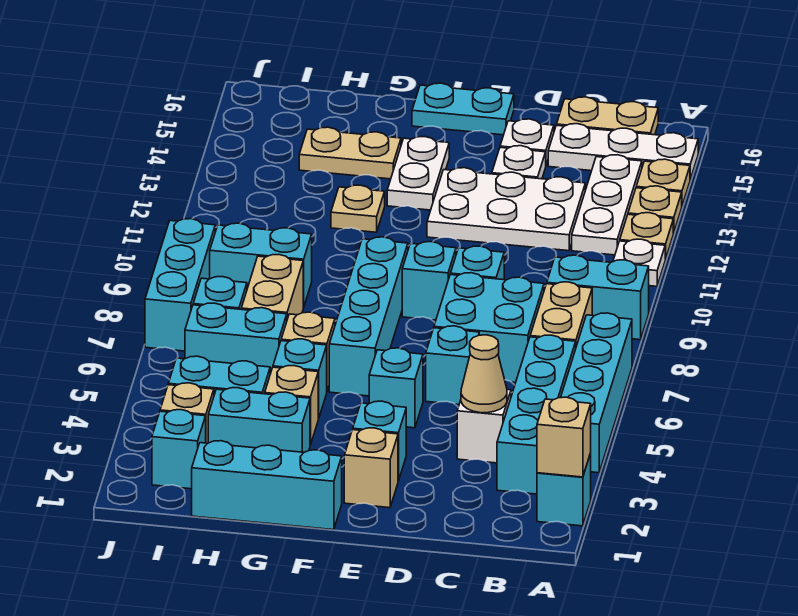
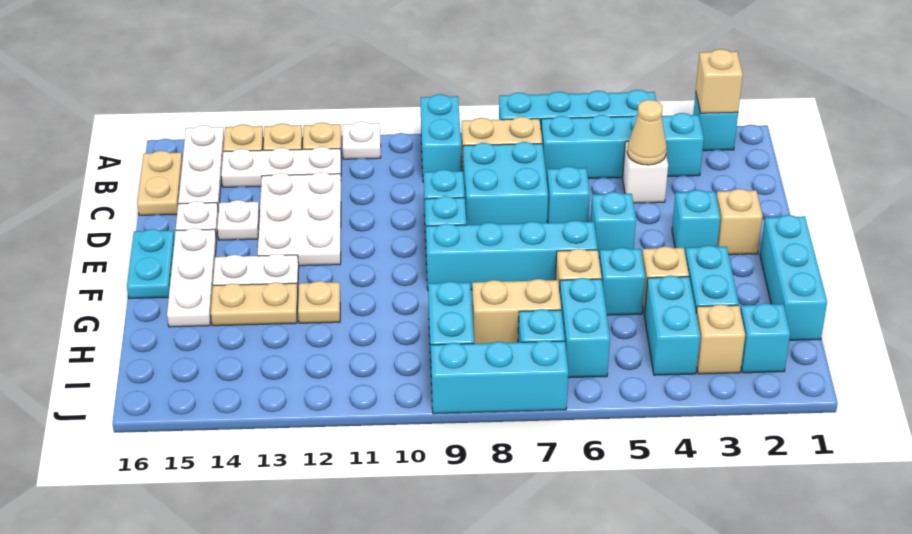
none -> white 1x3 plate [167,228,216,327]
tan 1x2 plate [299,127,401,179] -> tan 1x2 plate turned to [211,282,298,326]

